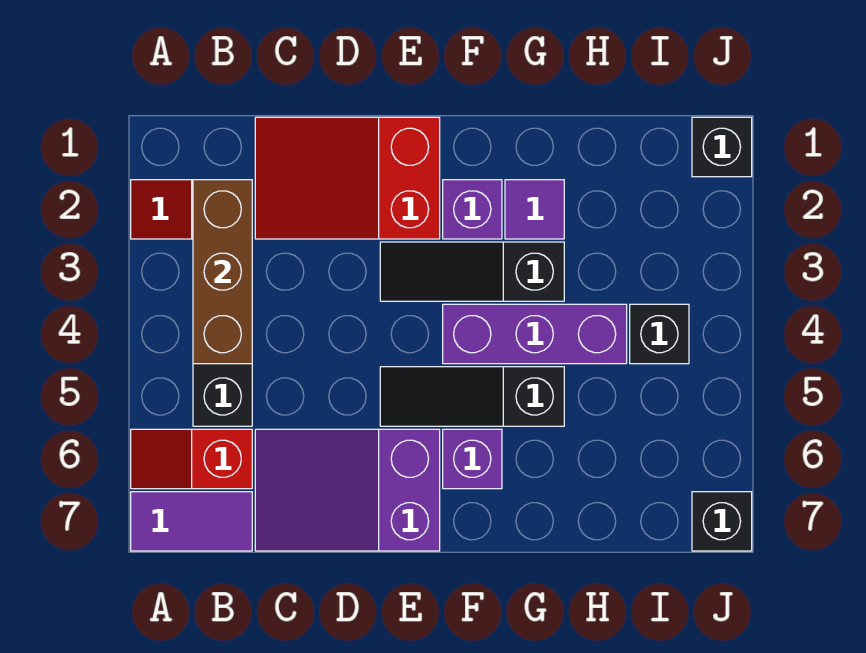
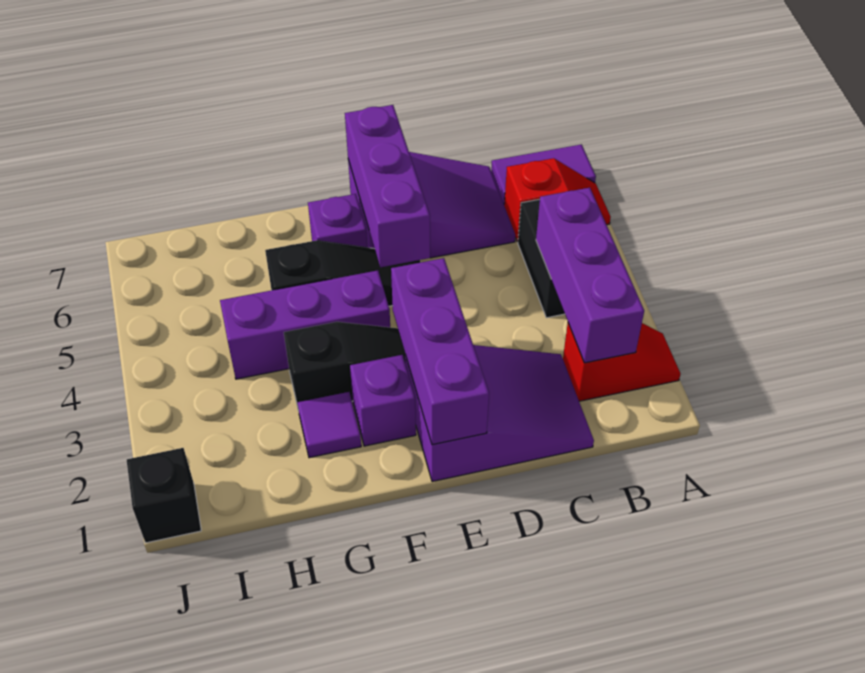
brown 1x3 brick [193,180,252,364] -> purple 1x3 brick [536,188,644,363]
red 2x3 slope [255,117,440,239] -> purple 2x3 slope [405,345,594,482]
none -> purple 1x3 brick [391,258,489,445]
none -> purple 1x3 brick [345,105,430,267]
black 1x1 brick [630,304,689,364] -> none
black 1x1 brick [692,492,752,551] -> none

